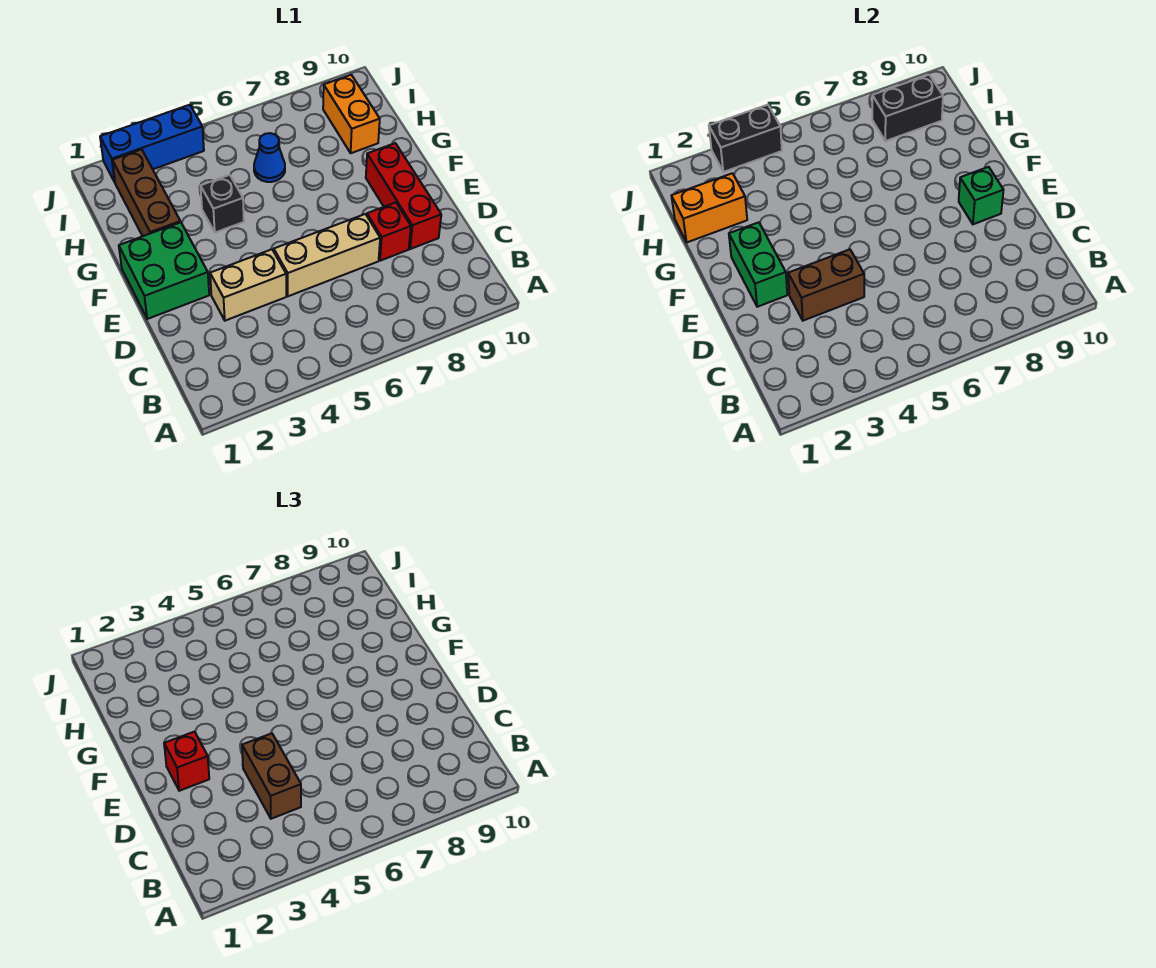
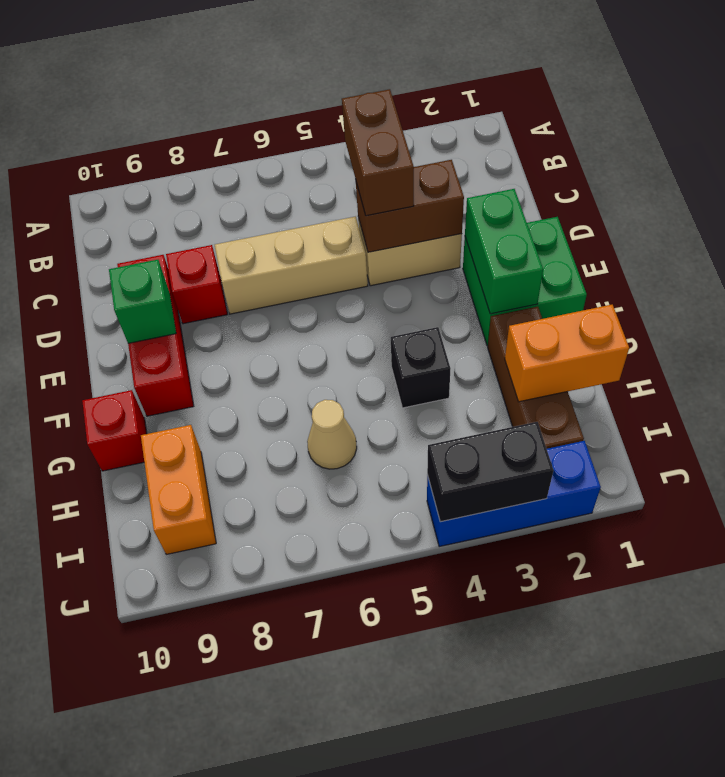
red 1x1 brick [164,732,209,791] -> red 1x1 brick moved to [82,390,147,471]
blue 1x1 cone [254,133,285,182] -> tan 1x1 cone [307,400,357,469]
black 1x2 brick [872,75,943,141] -> none

